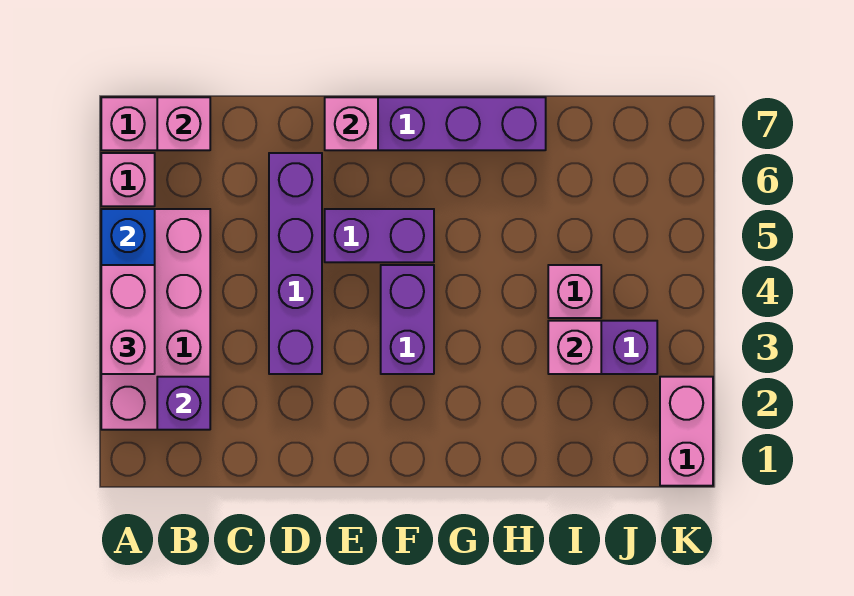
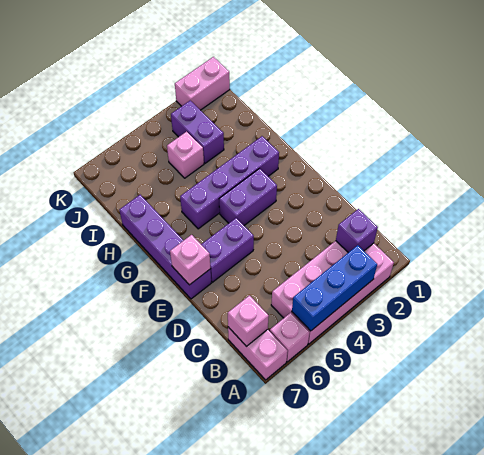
pink 1x2 brick [101,265,155,374] -> none
purple 1x4 brick [269,153,322,374] -> purple 1x4 brick moved to [180,136,279,229]
purple 1x2 brick [325,209,434,262] -> purple 1x2 brick turned to [201,218,254,282]
pink 1x1 brick [548,321,601,374] -> none

